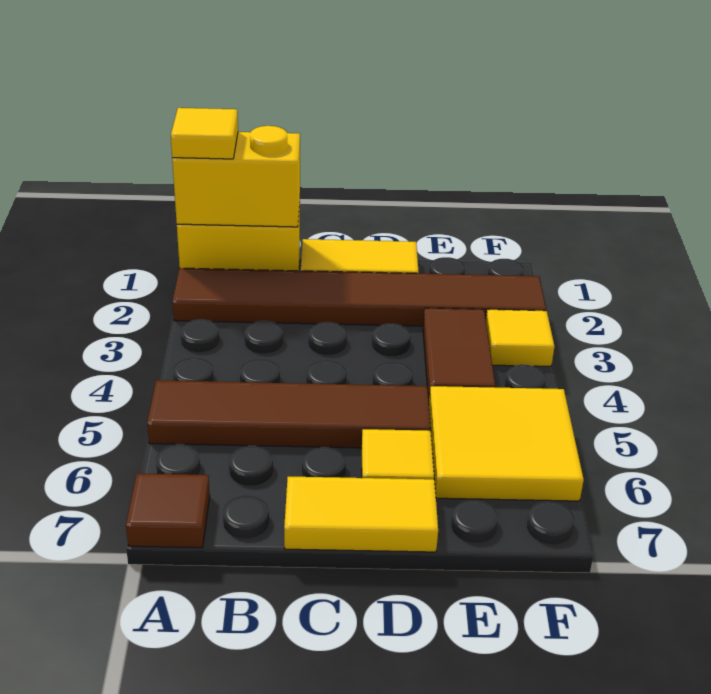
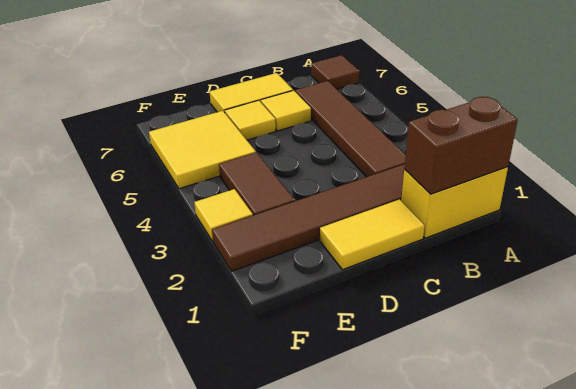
yellow 1x2 brick [172,126,300,227] -> brown 1x2 brick [404,97,518,194]
yellow 1x1 tile [171,108,238,159] -> yellow 1x1 tile moved to [261,90,311,131]
brown 1x4 tile [147,380,431,448] -> brown 1x4 tile turned to [296,81,406,177]

